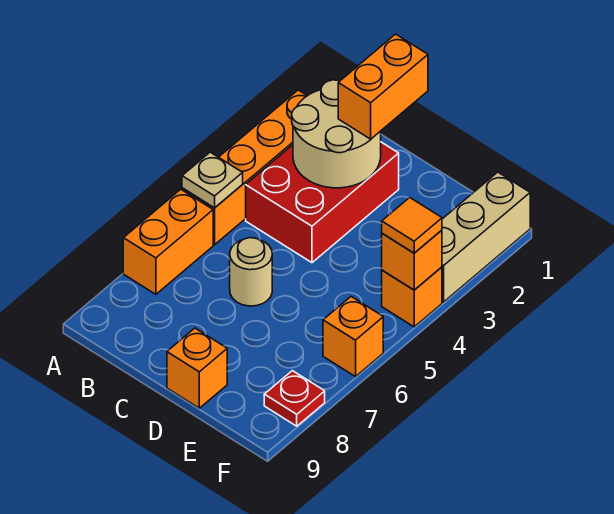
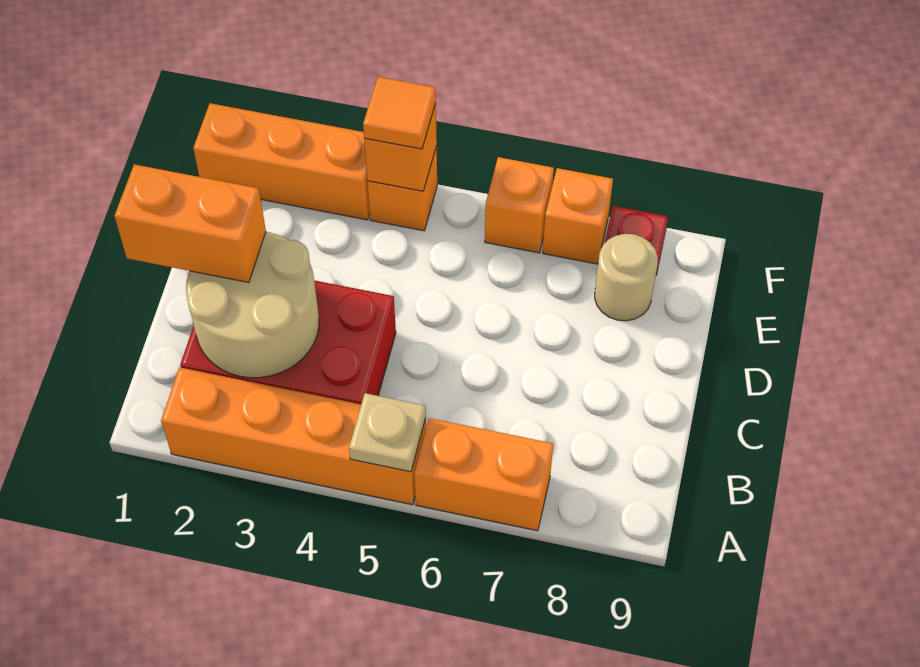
tan 1x1 round brick [230,238,272,306] -> tan 1x1 round brick moved to [595,234,658,321]
orange 1x1 brick [167,328,227,408] -> orange 1x1 brick moved to [543,168,613,264]
tan 1x3 brick [442,172,530,302] -> orange 1x3 brick [193,103,370,220]

